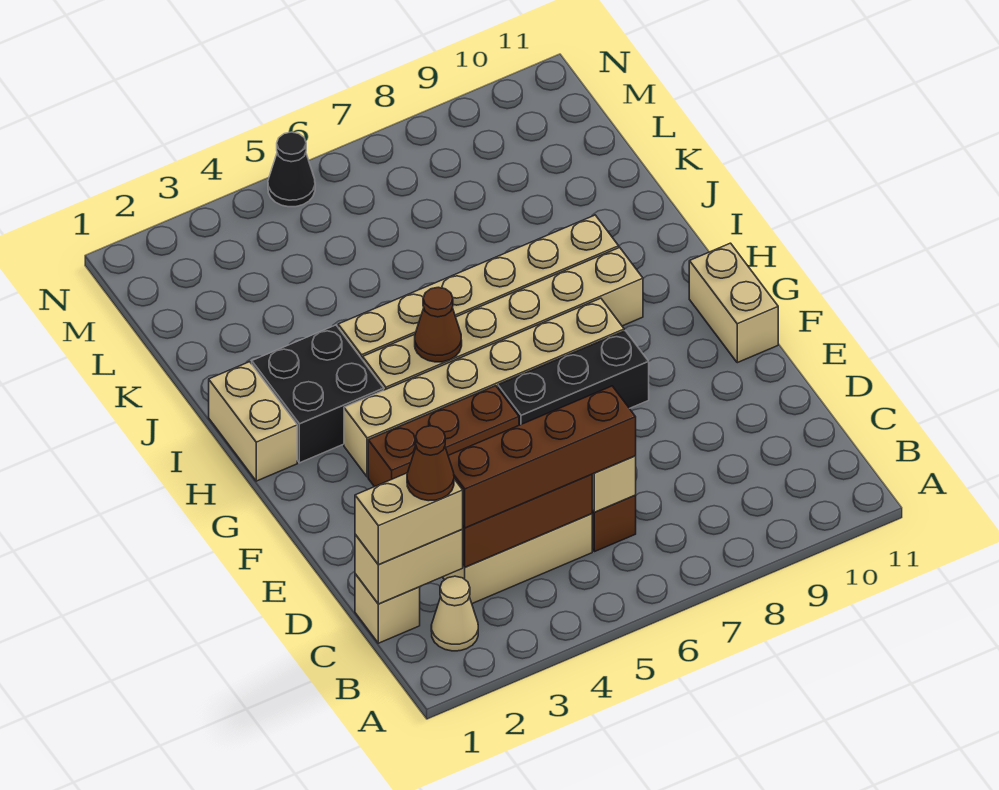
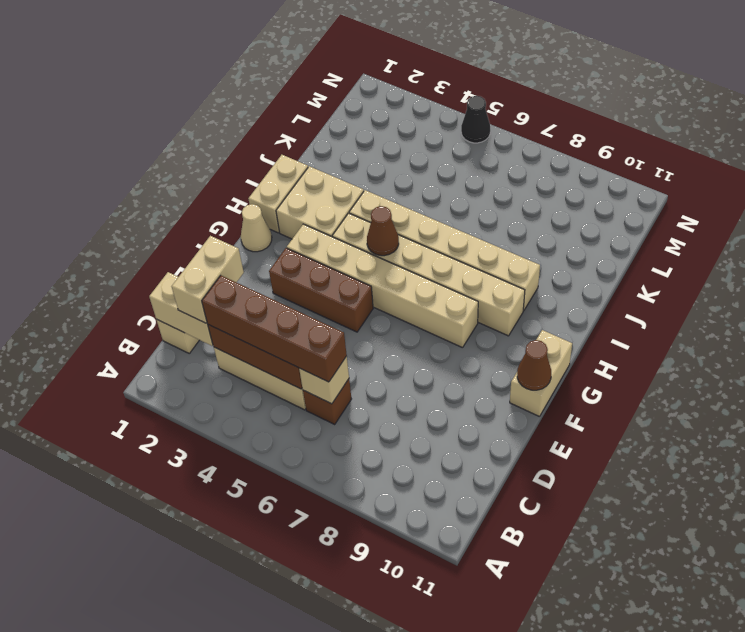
tan 1x1 cone [431,576,478,651] -> tan 1x1 cone moved to [241,204,272,252]
tan 1x2 brick [355,473,463,565] -> tan 1x2 brick turned to [172,236,244,323]
brown 1x1 cone [407,426,454,501] -> brown 1x1 cone moved to [517,340,551,390]
black 1x3 brick [498,331,649,425] -> none
black 2x2 brick [252,325,384,463] -> tan 2x2 brick [276,166,364,239]

